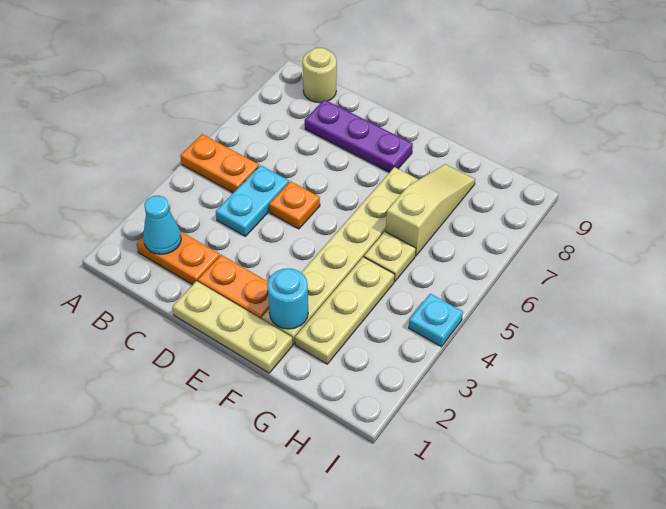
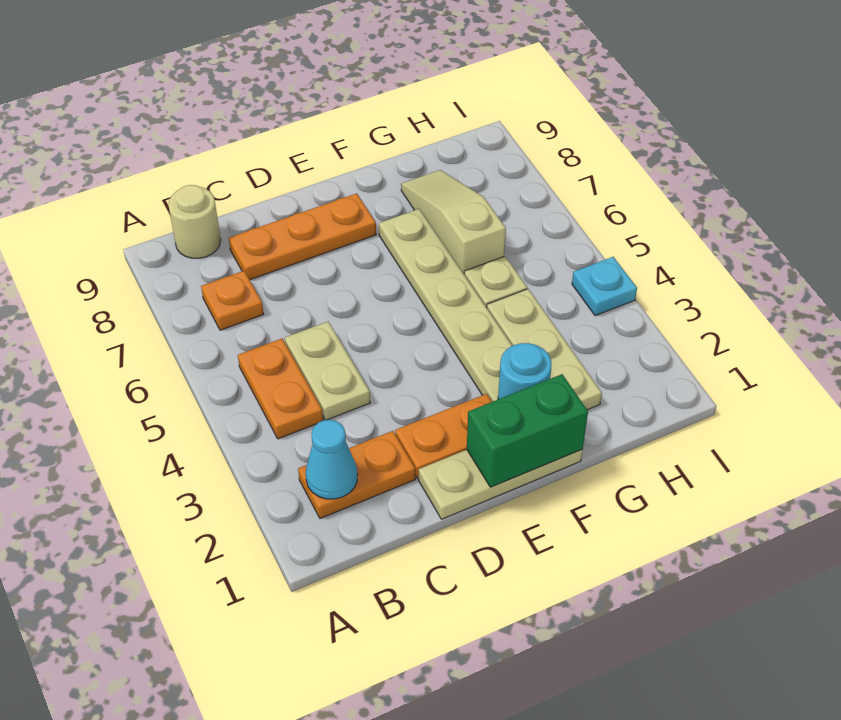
orange 1x2 plate [180,134,259,193] -> orange 1x2 plate turned to [238,339,323,439]
cyan 1x2 plate [216,165,289,236] -> tan 1x2 plate [285,321,370,420]
purple 1x3 plate [305,100,413,172] -> orange 1x3 plate [229,193,376,280]
orange 1x1 plate [269,181,320,229] -> orange 1x1 plate moved to [201,271,264,330]
none -> green 1x2 brick [467,374,588,487]

